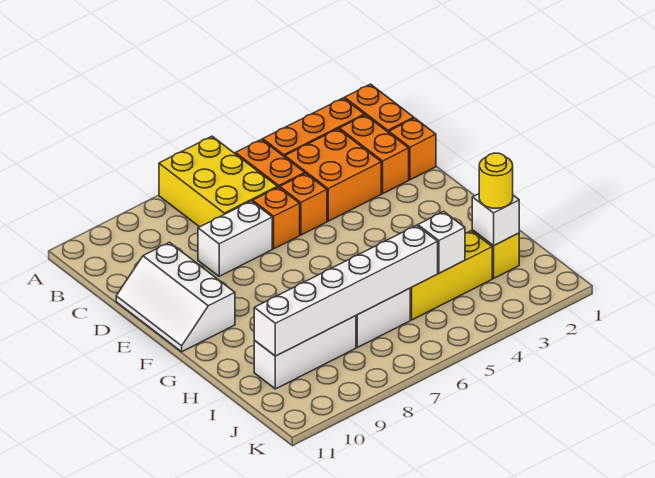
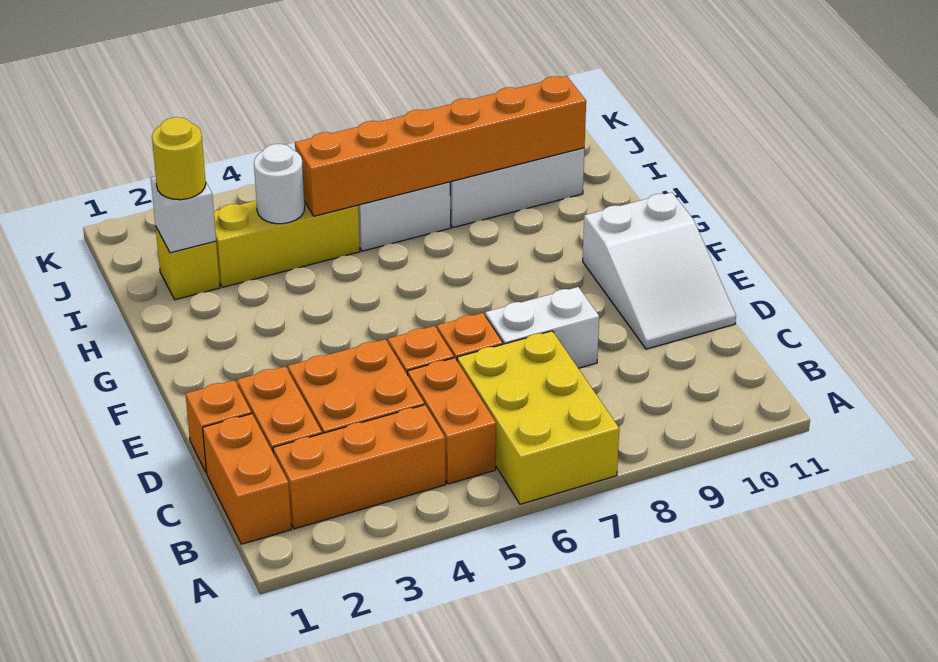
white 2x3 slope [116,242,235,352] -> white 2x3 slope turned to [583,192,736,349]
white 1x1 brick [418,212,465,273] -> white 1x1 round brick [254,144,305,224]
white 1x6 brick [254,225,438,356] -> orange 1x6 brick [295,76,586,216]

